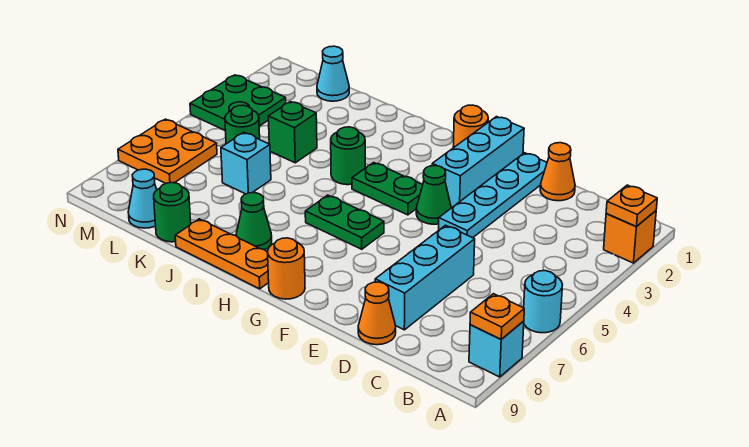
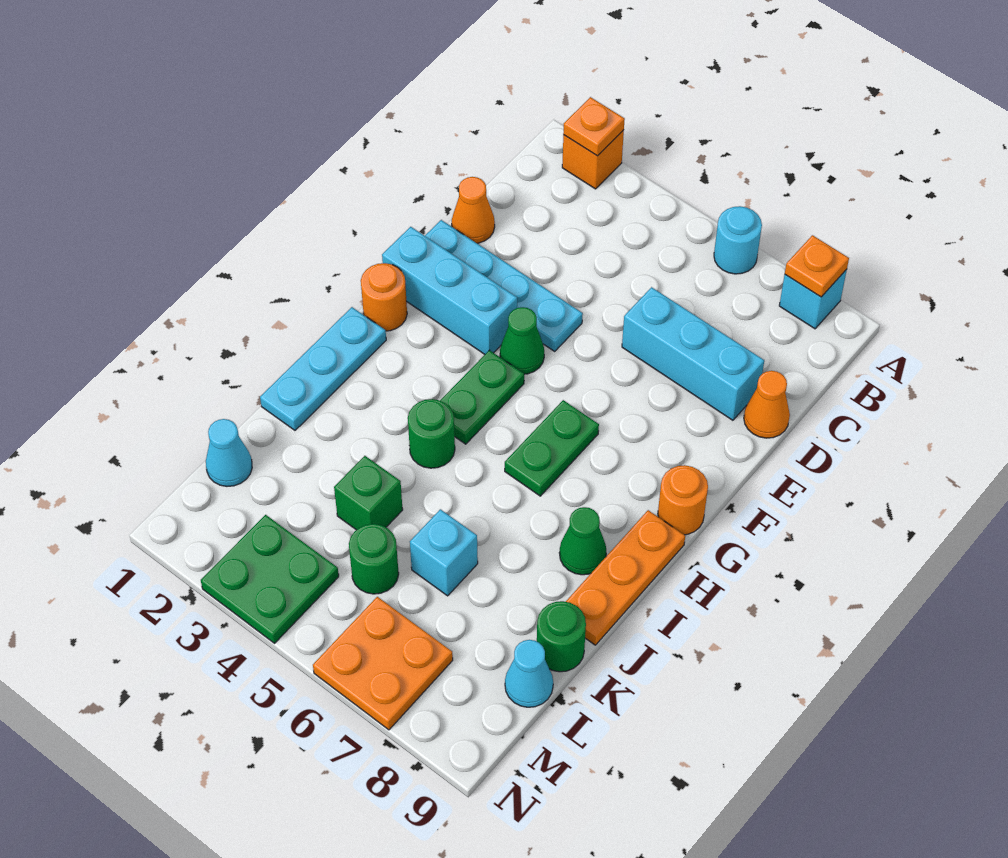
none -> cyan 1x3 plate [260,307,386,430]

